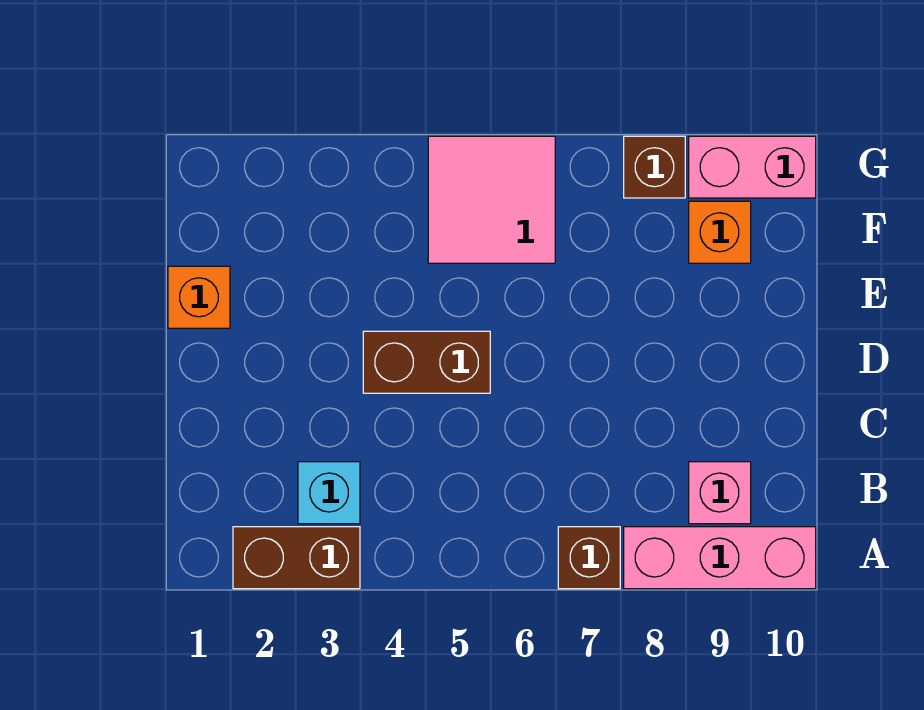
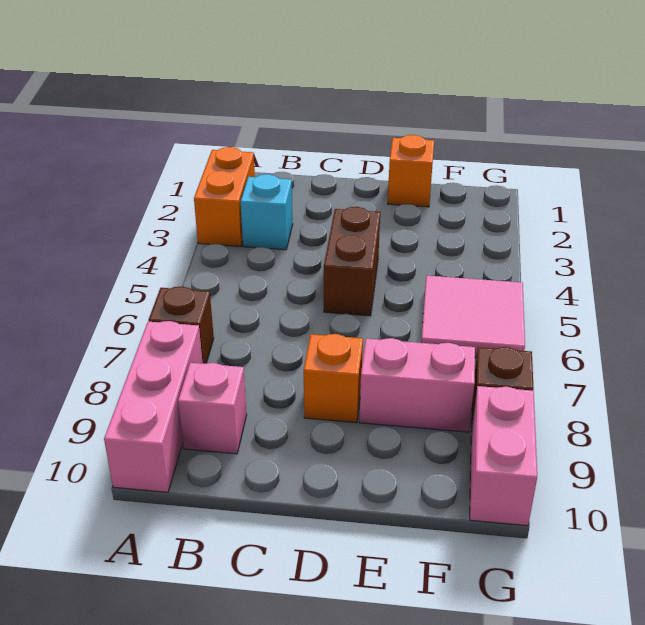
brown 1x2 brick [233,527,360,589] -> orange 1x2 brick [194,147,255,246]
none -> pink 1x2 brick [359,338,475,432]
orange 1x1 brick [689,201,751,263] -> orange 1x1 brick moved to [304,334,363,423]

